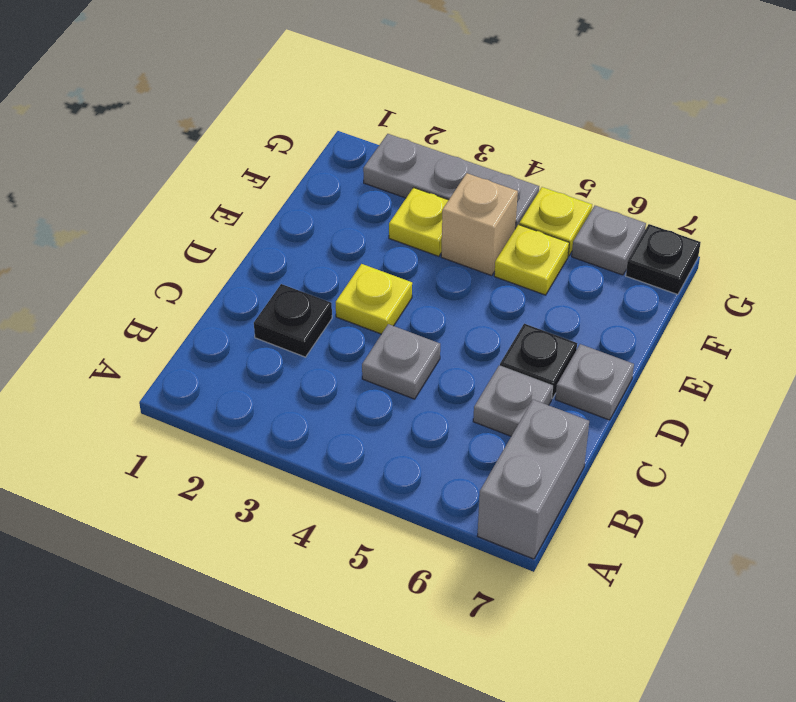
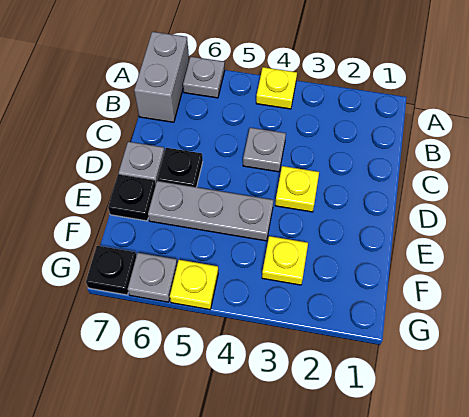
black 1x1 plate [254,284,332,357] -> black 1x1 plate moved to [108,175,156,221]
grey 1x1 plate [473,366,553,436] -> grey 1x1 plate moved to [183,57,225,98]
tan 1x1 brick [441,173,518,276] -> none
yellow 1x1 plate [494,225,569,295] -> yellow 1x1 plate moved to [256,67,297,109]
grey 1x3 plate [363,134,539,229] -> grey 1x3 plate moved to [148,181,274,241]

